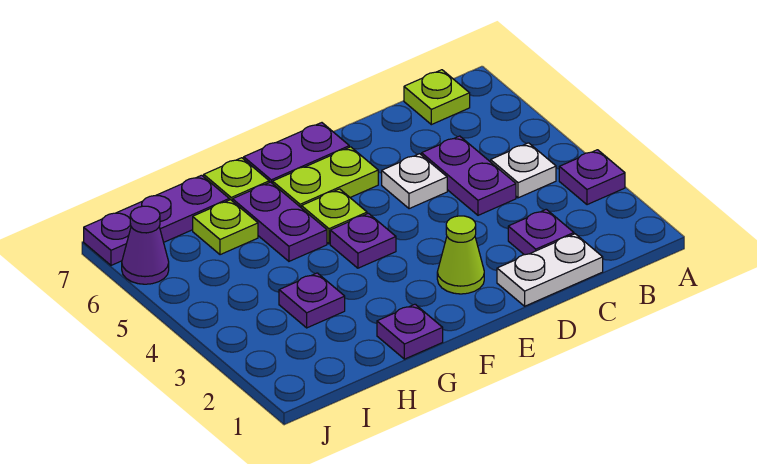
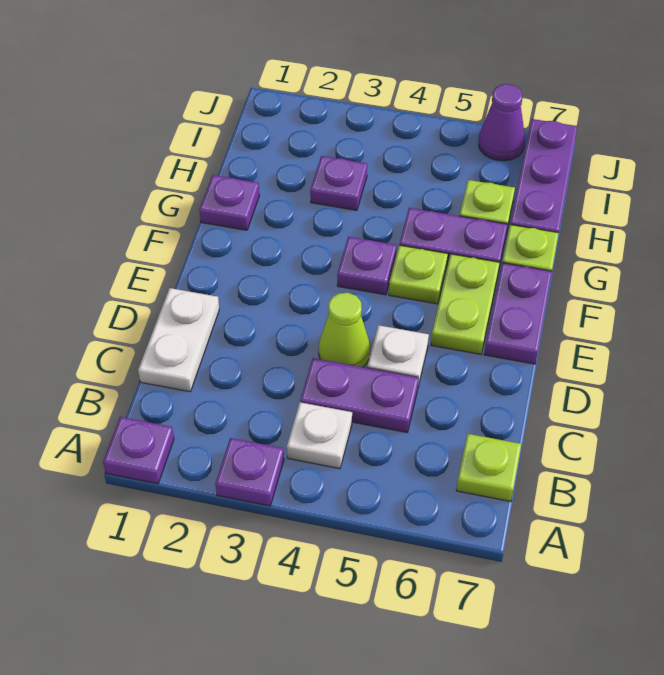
purple 1x1 plate [508,209,574,255] -> purple 1x1 plate moved to [103,417,174,484]
lime 1x1 cone [437,216,484,294] -> lime 1x1 cone moved to [319,293,370,367]

